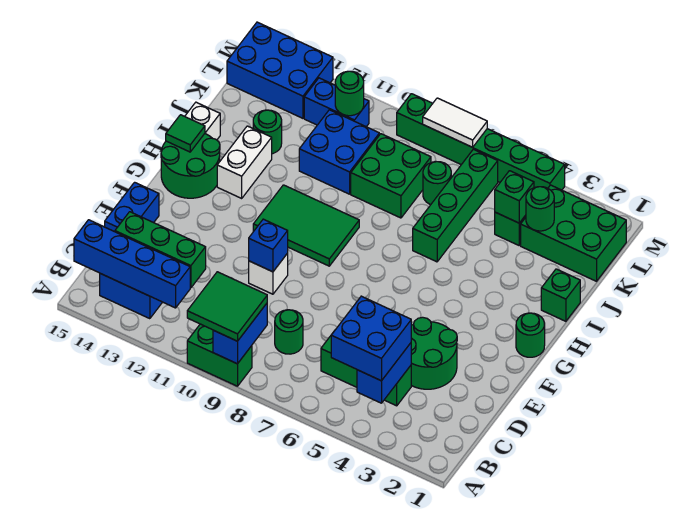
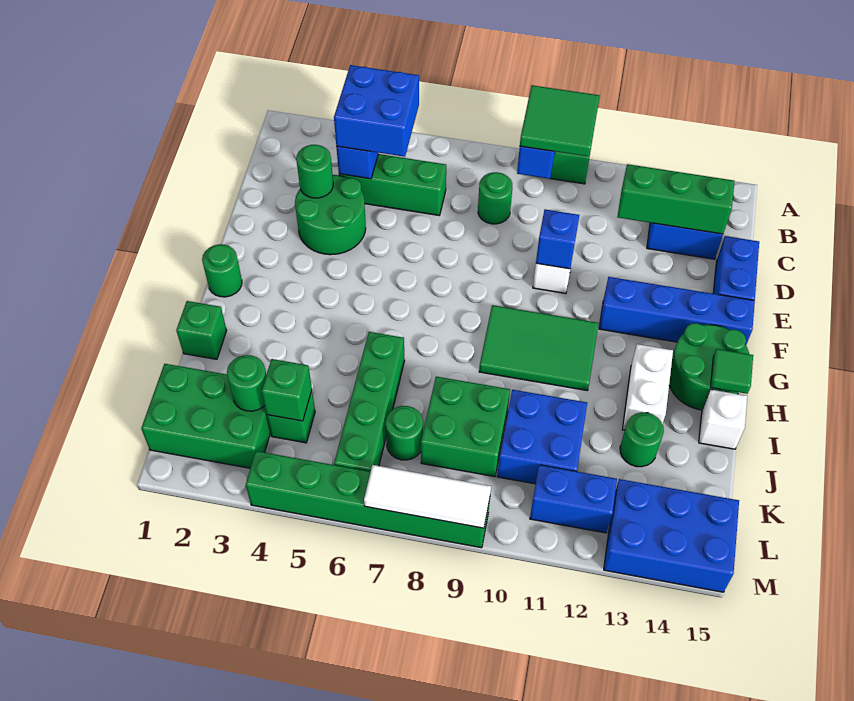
blue 1x4 brick [74,220,190,308] -> blue 1x4 brick moved to [599,277,755,345]
green 1x1 round brick [335,71,364,116] -> green 1x1 round brick moved to [296,145,333,198]
white 1x2 tile [423,98,487,147] -> white 1x3 tile [364,465,491,528]

